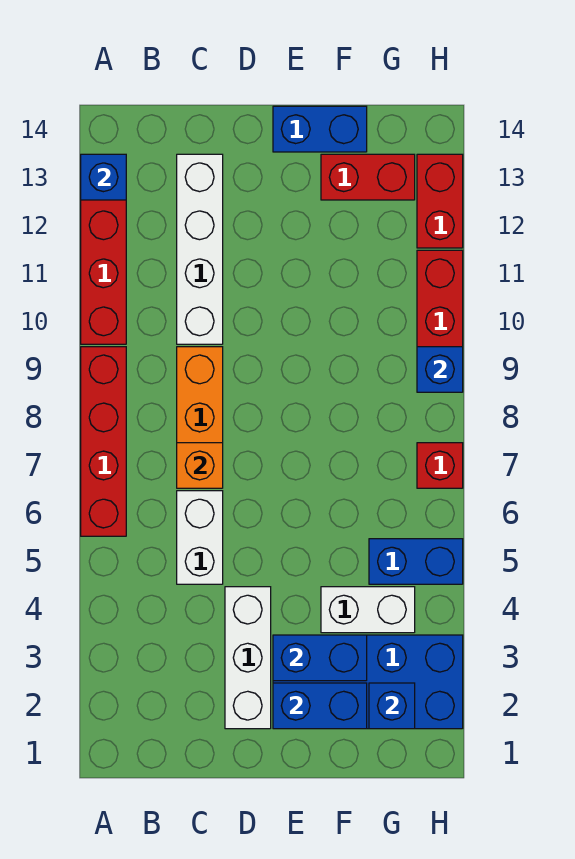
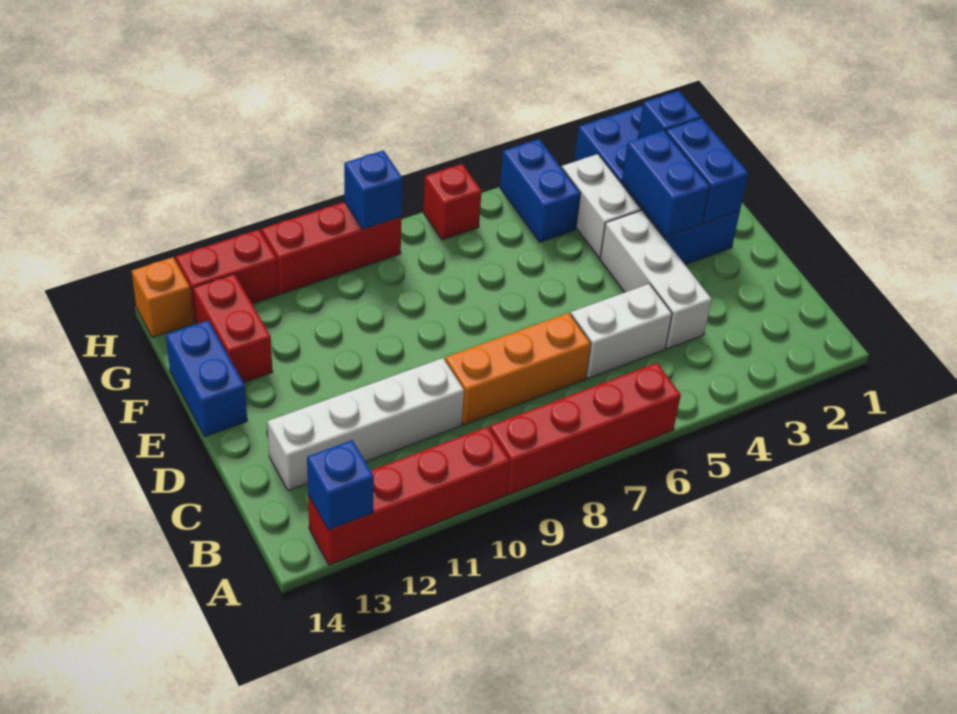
orange 1x1 brick [177,443,223,488] -> orange 1x1 brick moved to [132,257,193,337]
white 1x3 brick [225,587,271,729] -> white 1x3 brick turned to [600,210,712,349]

